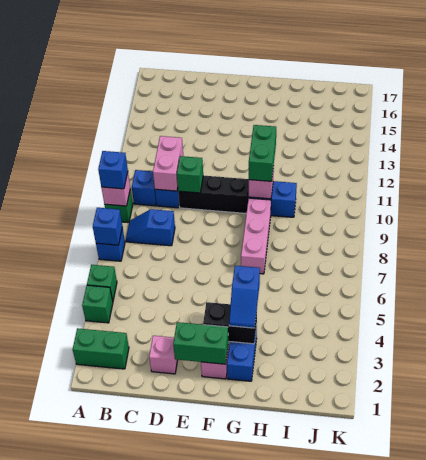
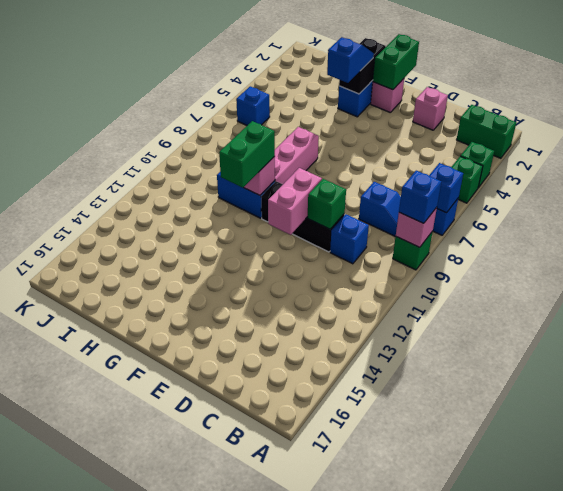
blue 1x1 brick [132,170,156,206] -> blue 1x1 brick moved to [236,86,270,125]
pink 1x2 brick [153,136,183,191] -> pink 1x2 brick moved to [268,168,322,235]
green 1x2 brick [173,322,228,364] -> green 1x2 brick turned to [373,34,419,90]
black 1x2 brick [203,302,257,344] -> black 1x2 brick turned to [339,38,386,94]

